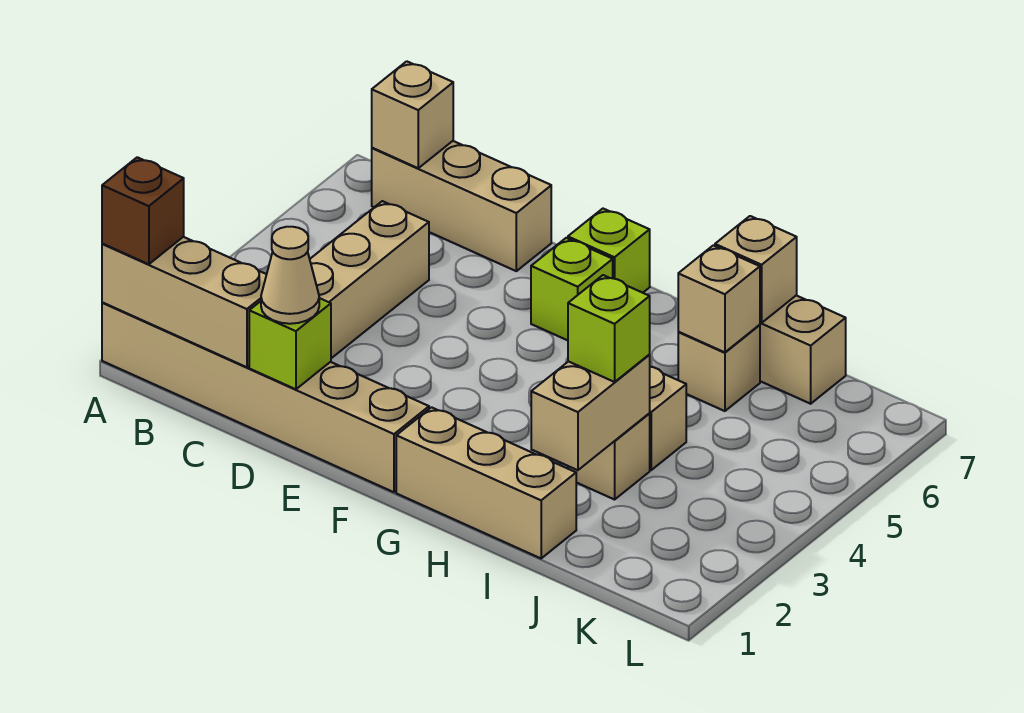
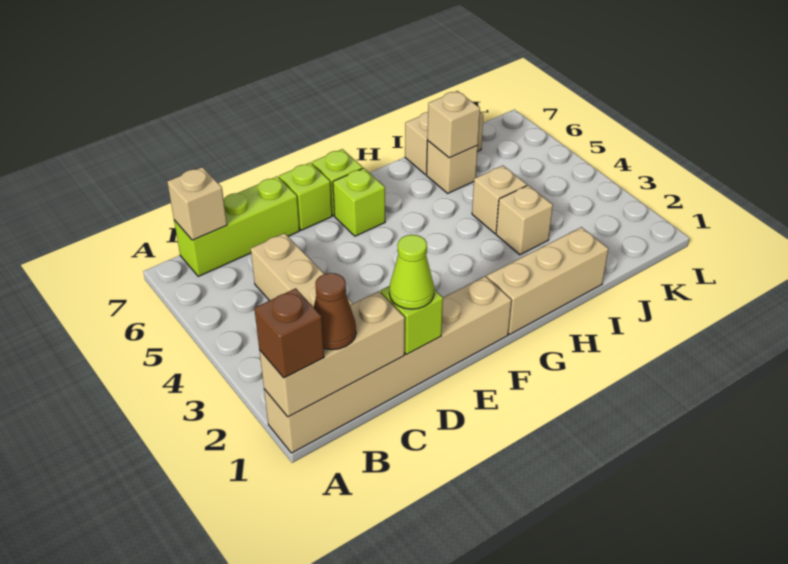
none -> brown 1x1 cone [314,273,356,350]
tan 1x3 brick [372,141,551,271] -> lime 1x3 brick [174,177,300,276]
tan 1x1 cone [261,227,319,324] -> lime 1x1 cone [389,235,434,309]
tan 1x2 brick [531,355,650,470] -> none
lime 1x1 brick [568,275,650,382] -> lime 1x1 brick moved to [279,163,332,230]
tan 1x1 brick [715,216,797,323] -> none

